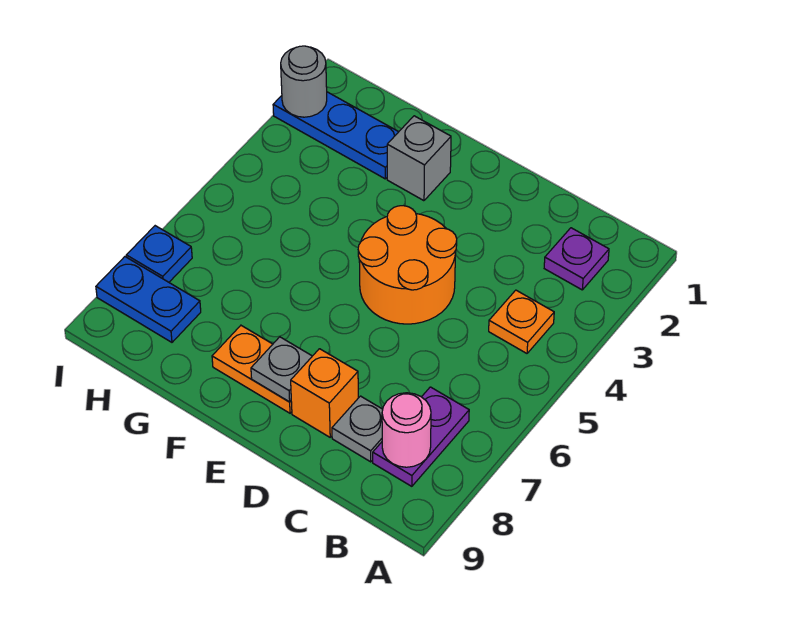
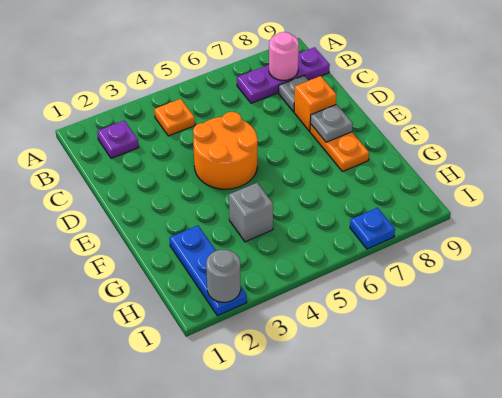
purple 1x2 plate [373,387,469,486] -> purple 1x3 plate [237,47,330,103]
grey 1x1 brick [387,116,451,201] -> grey 1x1 brick moved to [229,183,273,242]
blue 1x2 plate [96,257,201,342] -> none

